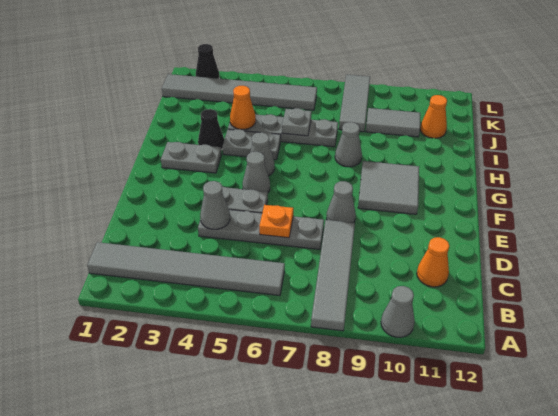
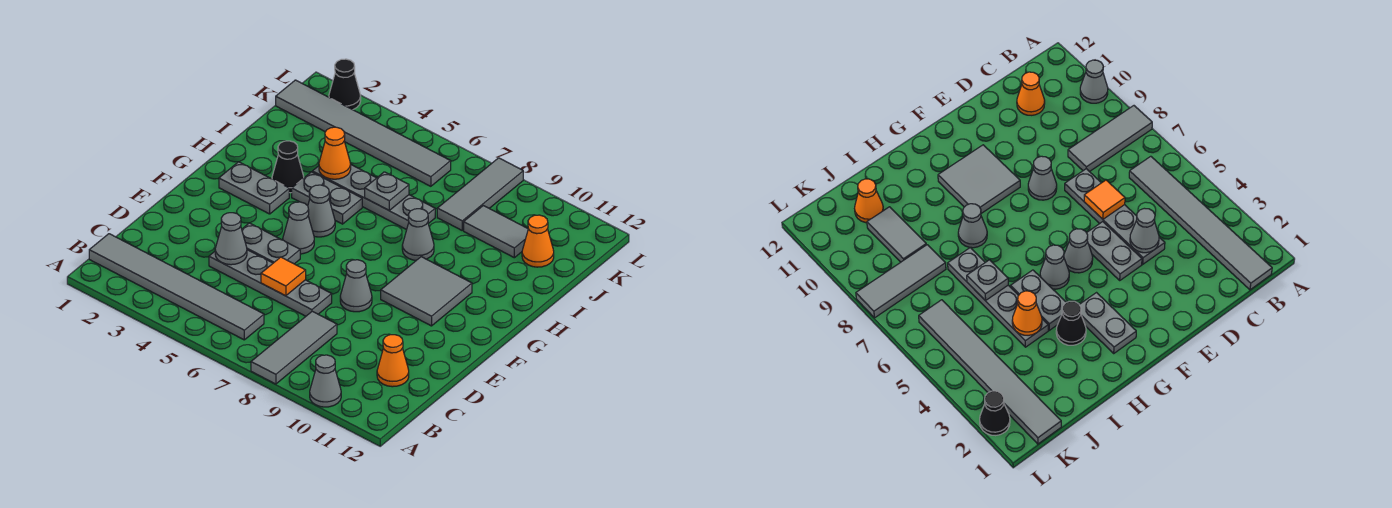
grey 1x4 tile [311,220,355,331] -> grey 1x3 tile [251,311,337,384]
orange 1x1 plate [259,205,293,238] -> orange 1x1 tile [261,257,306,296]

